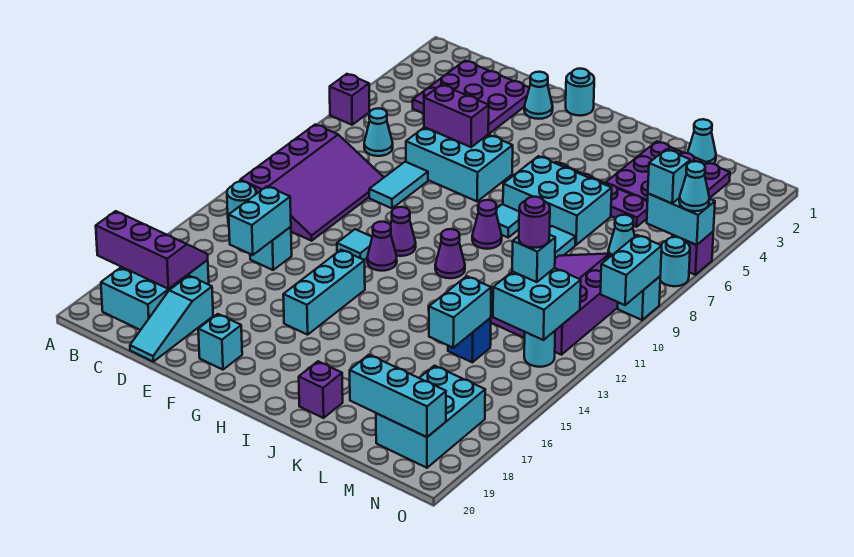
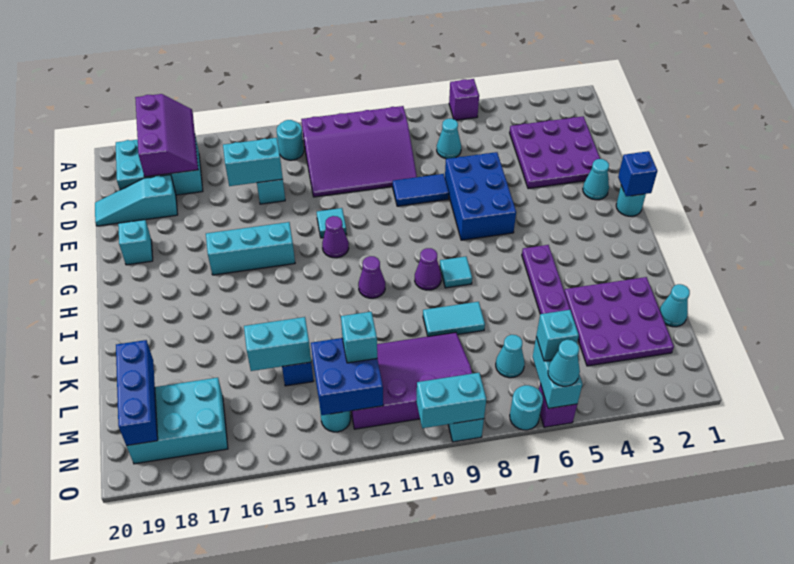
cyan 2x3 brick [406,127,513,201] -> blue 2x3 brick [445,152,516,240]
purple 1x2 brick [424,85,489,147] -> none
cyan 1x2 tile [369,162,428,208] -> blue 1x2 tile [393,174,449,206]
none -> blue 1x1 brick [618,151,657,196]
purple 1x1 cone [391,207,416,256] -> none
cyan 2x3 brick [503,156,612,245] -> none
purple 1x1 brick [299,361,343,418] -> none
cyan 1x3 brick [350,355,446,437] -> blue 1x3 brick [116,340,158,446]
cyan 2x2 brick [493,268,581,340] -> blue 2x2 brick [311,338,383,415]
purple 1x1 round brick [519,197,550,248] -> none

